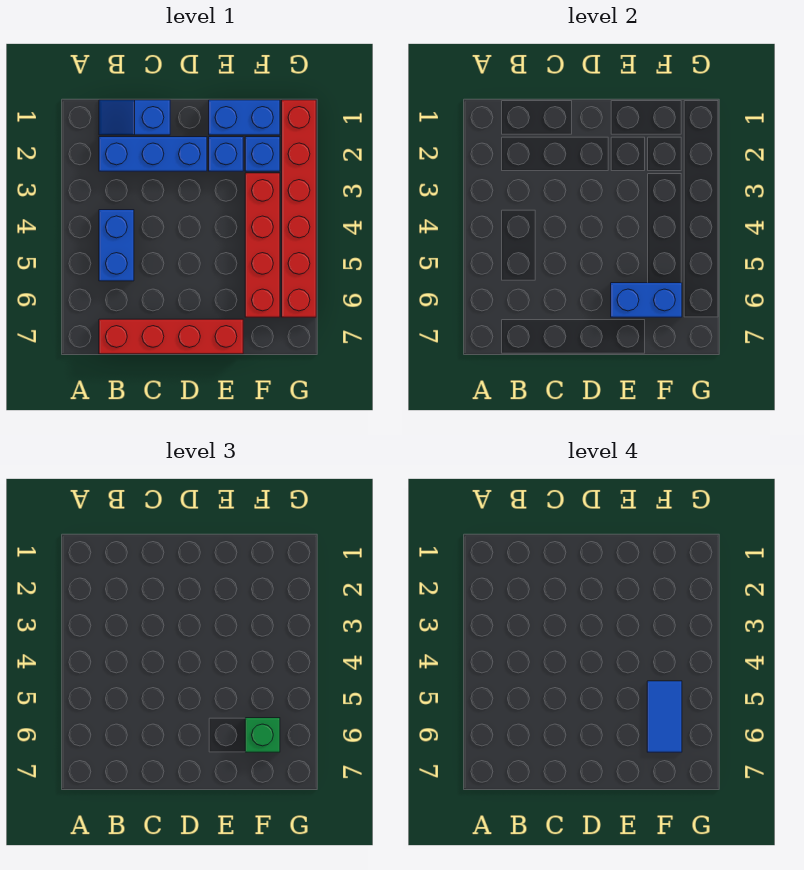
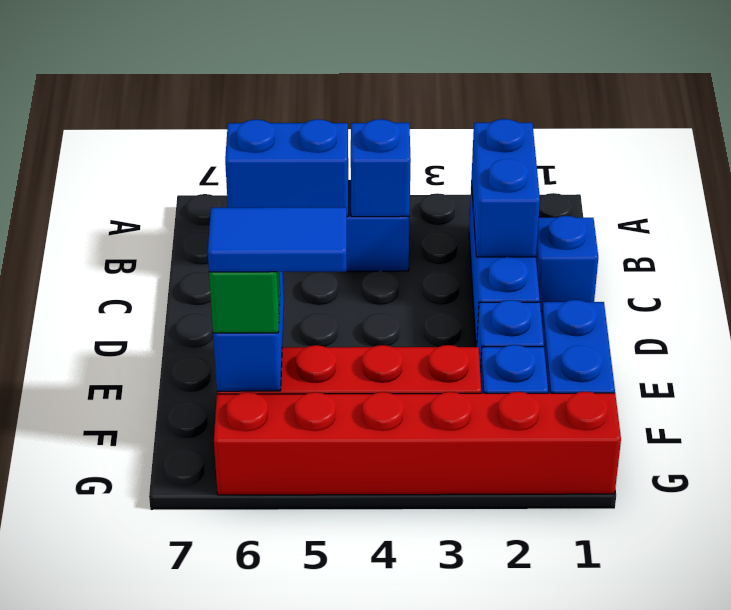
none -> blue 1x2 brick [471,119,540,257]
none -> blue 1x1 brick [351,119,411,217]
none -> blue 1x2 brick [225,119,348,217]
red 1x4 brick [99,319,243,354] -> none

